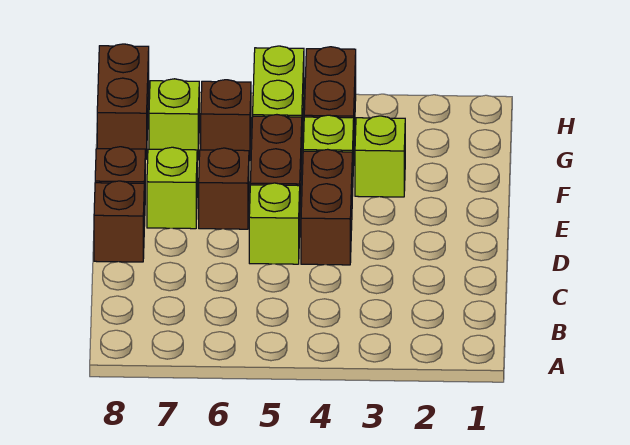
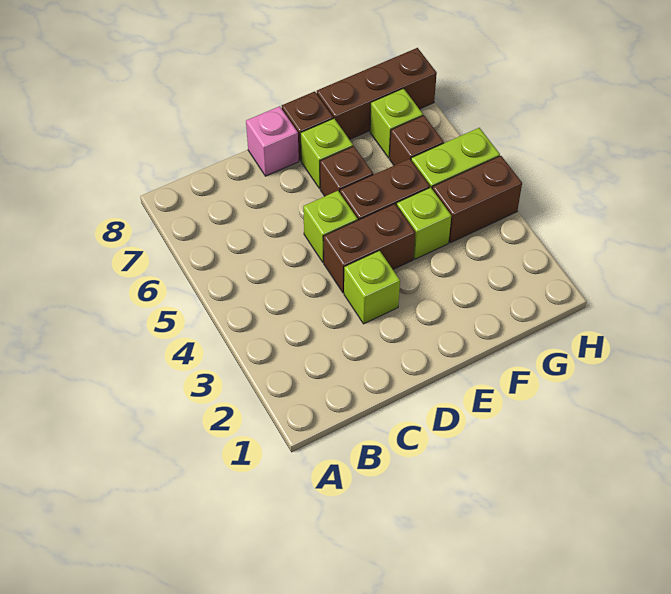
brown 1x1 brick [94,181,144,262] -> pink 1x1 brick [246,106,299,176]
lime 1x1 brick [355,116,405,197] -> lime 1x1 brick moved to [344,251,400,324]
brown 1x2 brick [97,44,149,159] -> brown 1x3 brick [317,48,437,140]

